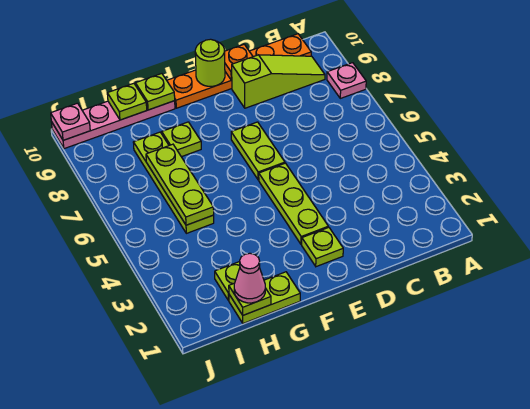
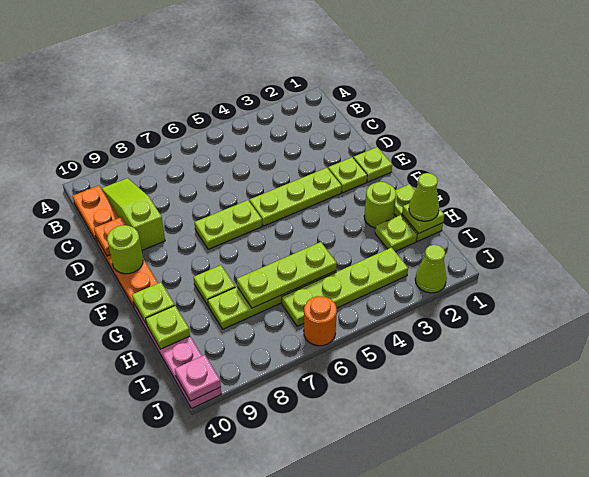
pink 1x1 plate [327,63,366,98] -> none
none -> lime 1x1 plate [354,147,392,182]
none -> lime 1x1 round brick [364,182,396,228]
pink 1x1 cone [234,253,265,303] -> lime 1x1 cone [409,173,439,221]
none -> lime 1x4 plate [282,247,408,326]
none -> lime 1x1 cone [415,245,447,293]
none -> orange 1x1 round brick [304,296,337,346]

